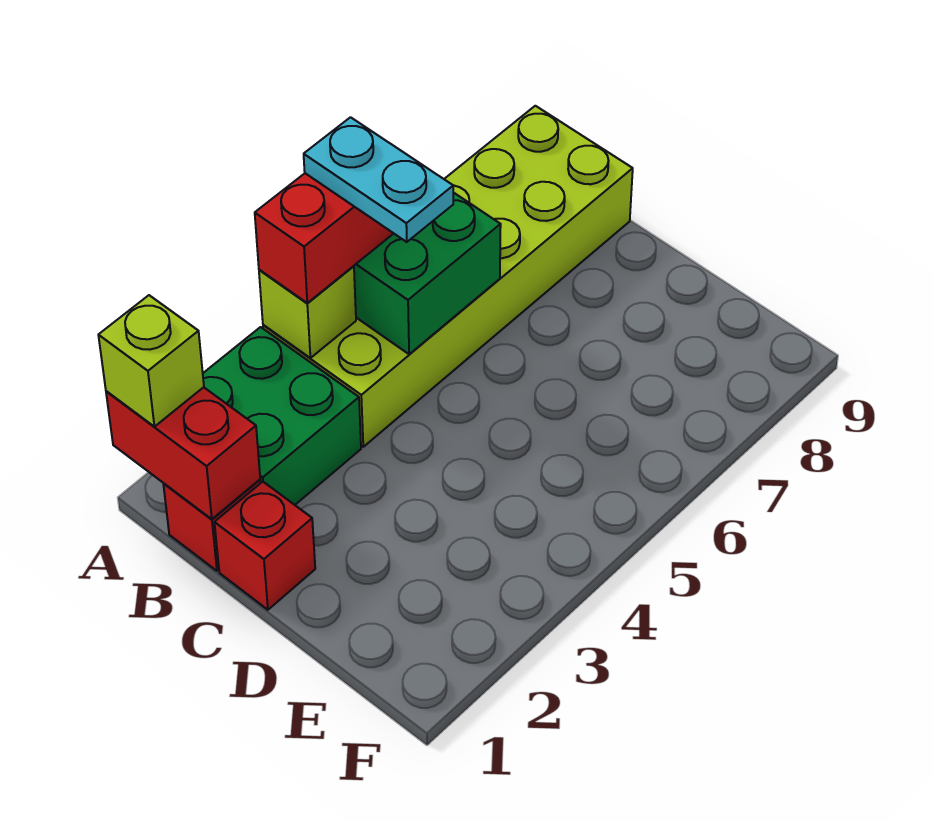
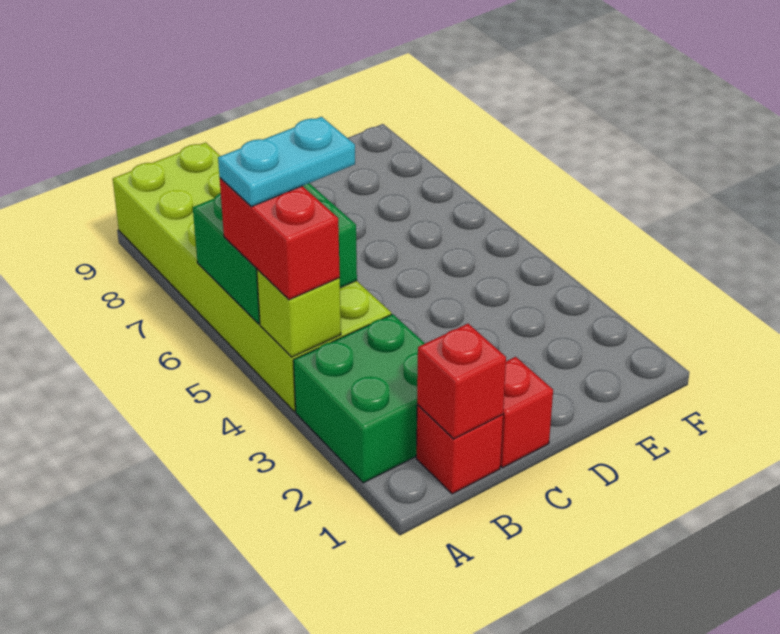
red 1x2 brick [106,387,260,519] -> red 1x1 brick [417,324,506,439]
lime 1x1 brick [98,295,204,427] -> none

